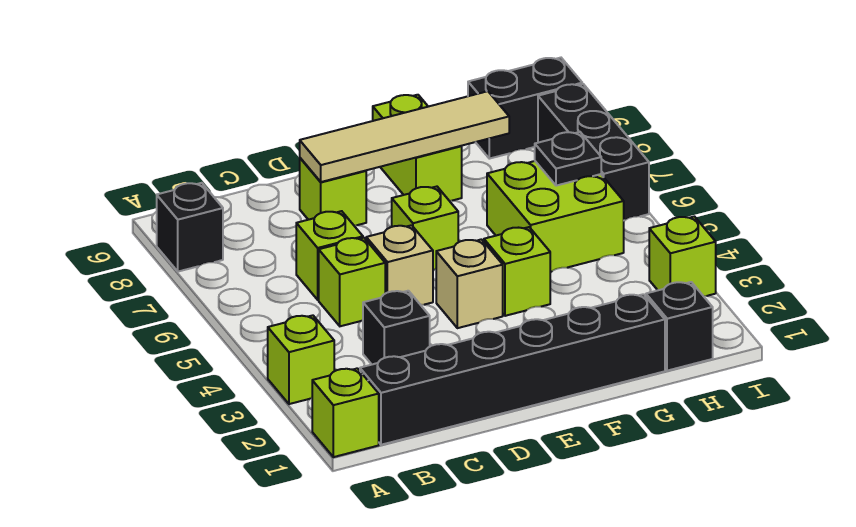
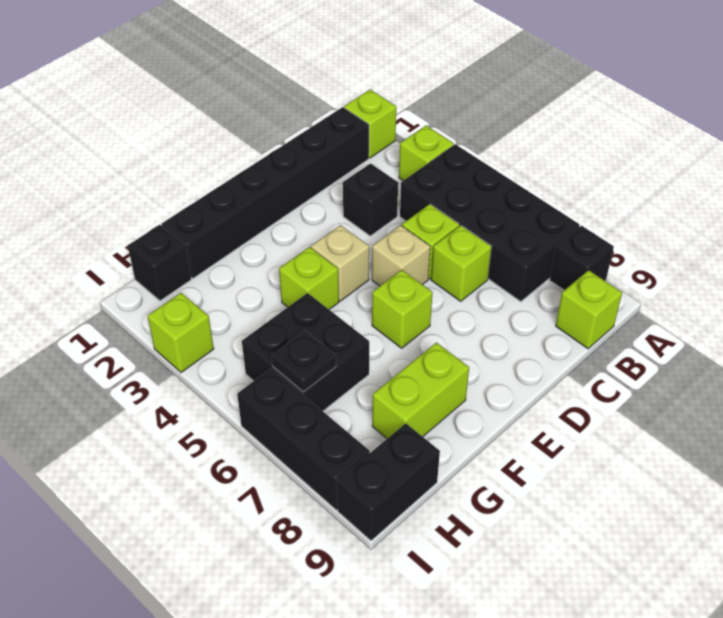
none -> black 2x4 brick [400,144,580,302]
lime 1x1 brick [300,158,366,225] -> lime 1x1 brick moved to [556,270,622,349]
tan 1x4 tile [300,91,509,182] -> none
lime 1x2 brick [373,95,462,201] -> lime 1x2 brick turned to [372,343,469,438]
lime 2x2 brick [487,161,624,272] -> black 2x2 brick [242,293,369,411]

